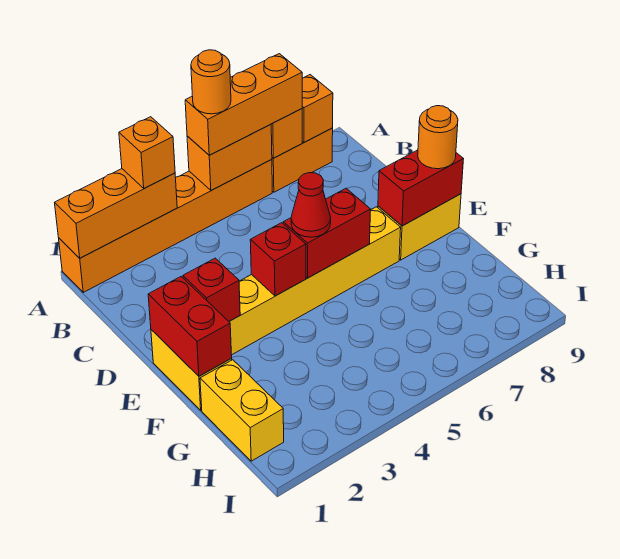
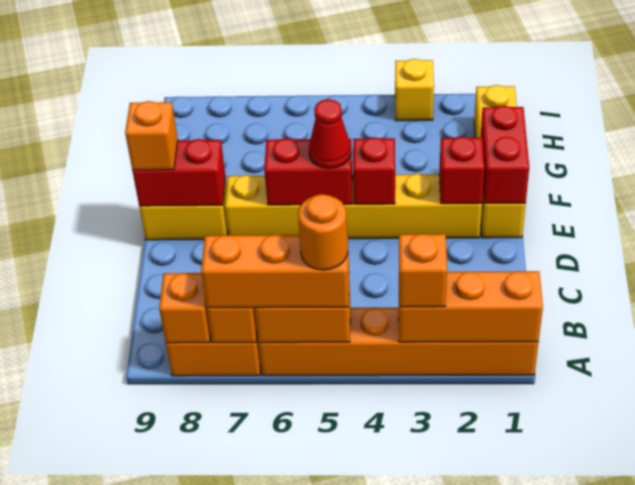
orange 1x1 round brick [418,106,458,169] -> orange 1x1 brick [125,101,178,170]
none -> yellow 1x1 brick [395,59,434,121]

